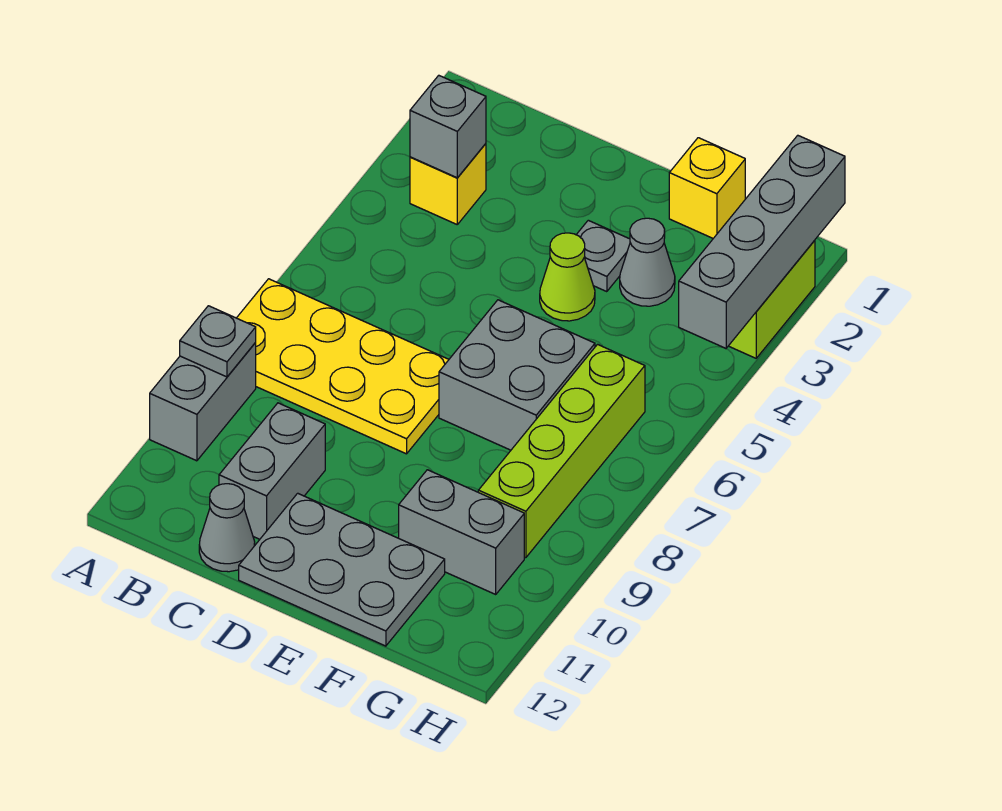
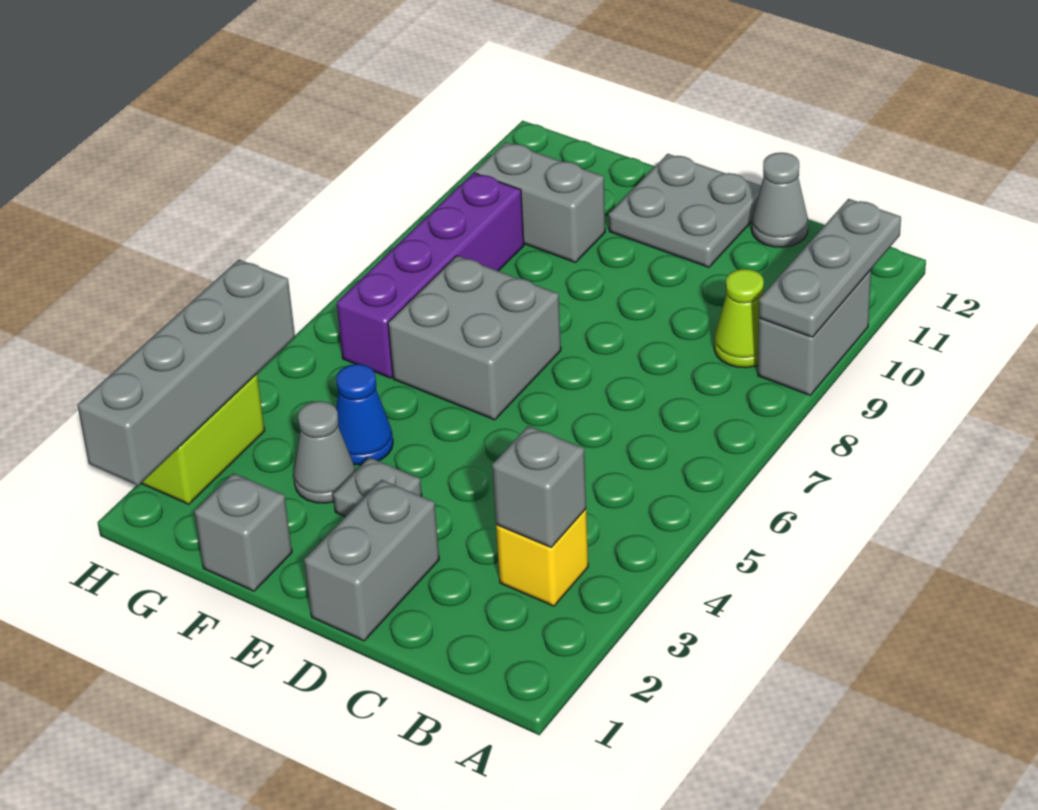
yellow 2x4 plate [237,279,449,454] -> none
grey 1x1 plate [180,306,256,377] -> grey 1x3 plate [759,199,901,337]
grey 1x2 brick [219,403,325,539] -> grey 1x2 brick moved to [304,480,439,641]
grey 2x3 plate [239,493,445,646] -> grey 2x2 plate [609,154,761,267]
lime 1x1 cone [540,233,595,321] -> lime 1x1 cone moved to [714,269,764,368]
yellow 1x1 brick [669,138,745,238] -> grey 1x1 brick [194,473,292,591]
none -> blue 1x1 cone [336,364,393,465]
lime 1x4 brick [478,344,645,558] -> purple 1x4 brick [337,173,524,378]

